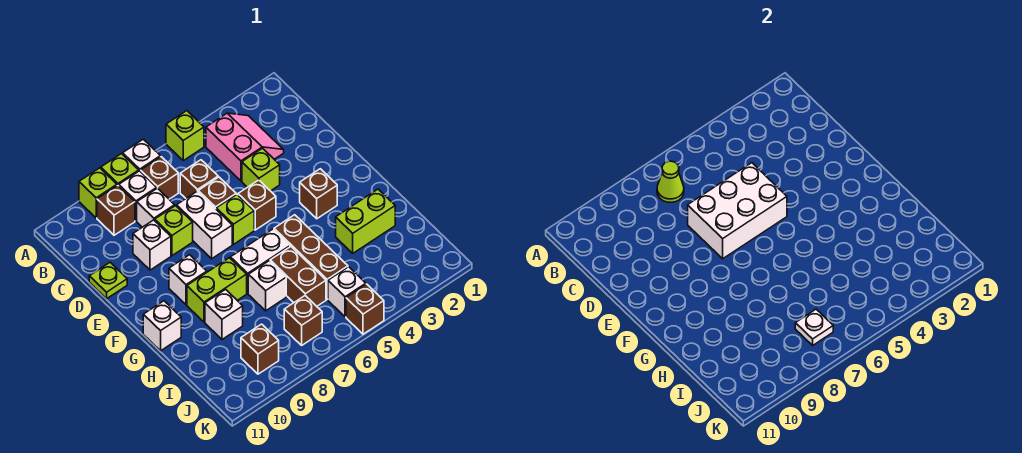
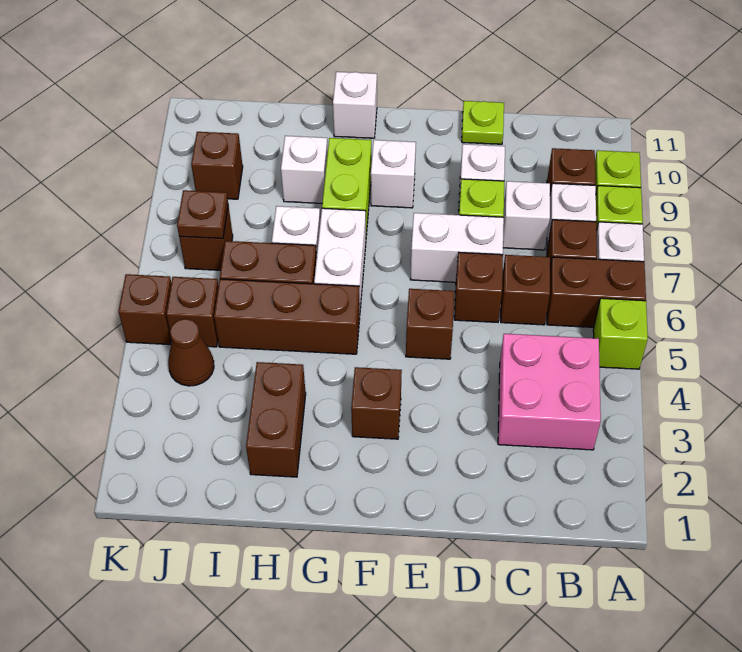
none -> brown 1x2 brick [547,257,646,327]
pink 2x2 slope [206,113,284,181] -> pink 2x2 brick [498,334,601,450]
lime 1x1 cone [657,161,684,202] -> none
lime 1x1 brick [242,148,280,191] -> none
white 2x3 brick [688,163,787,259] -> none
lime 1x1 brick [216,194,254,244] -> none
lime 1x2 brick [336,189,395,253] -> brown 1x2 brick [246,362,306,477]
none -> brown 1x1 cone [168,319,214,386]
white 1x1 brick [328,267,366,317] -> brown 1x1 brick [166,277,218,347]
white 1x1 plate [795,309,833,345] -> brown 1x1 plate [177,190,228,239]

